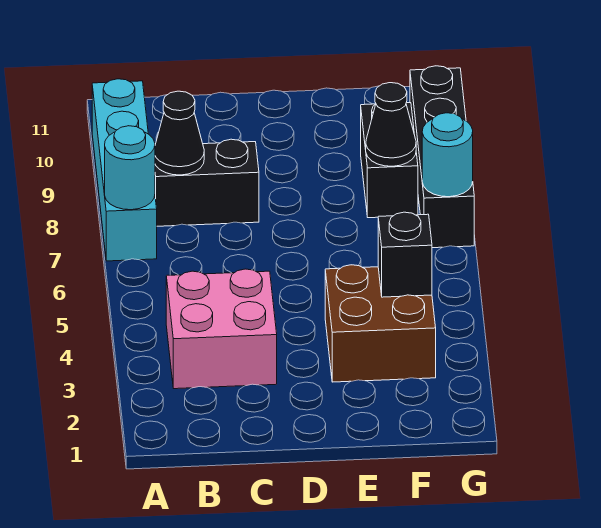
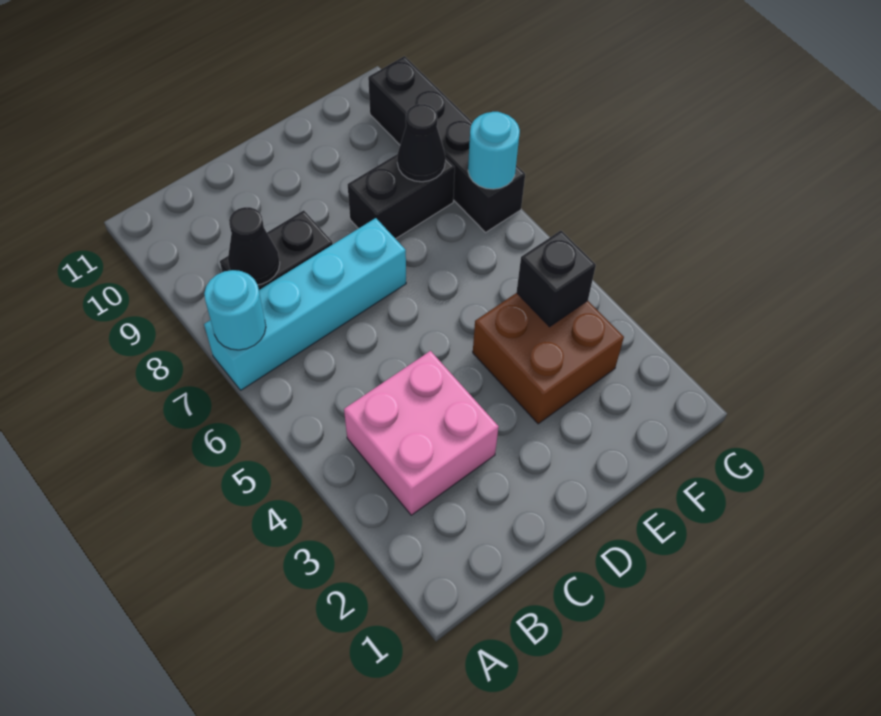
cyan 1x4 brick [92,79,157,261] -> cyan 1x4 brick turned to [204,218,406,390]
black 1x2 brick [361,103,418,218] -> black 1x2 brick turned to [348,154,455,239]

